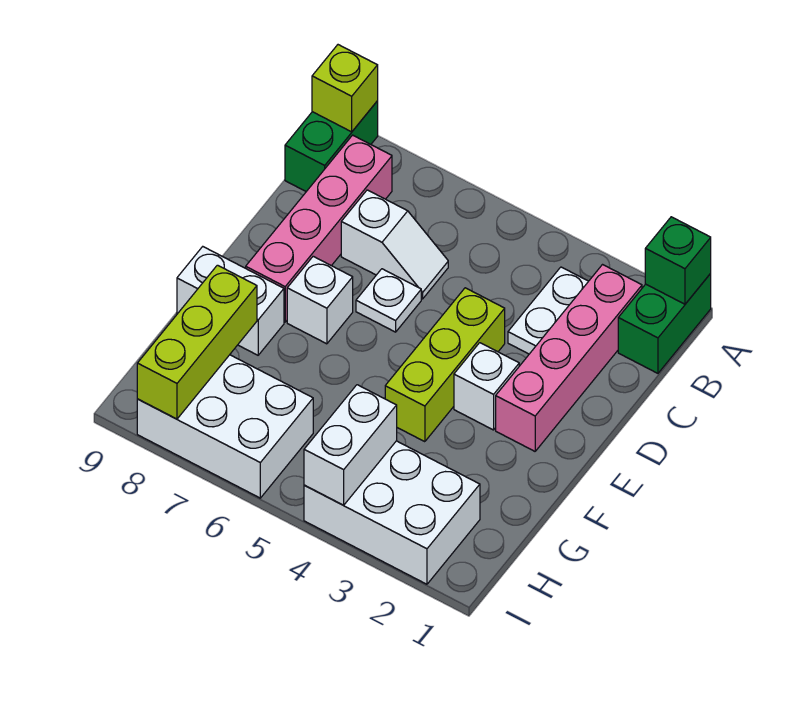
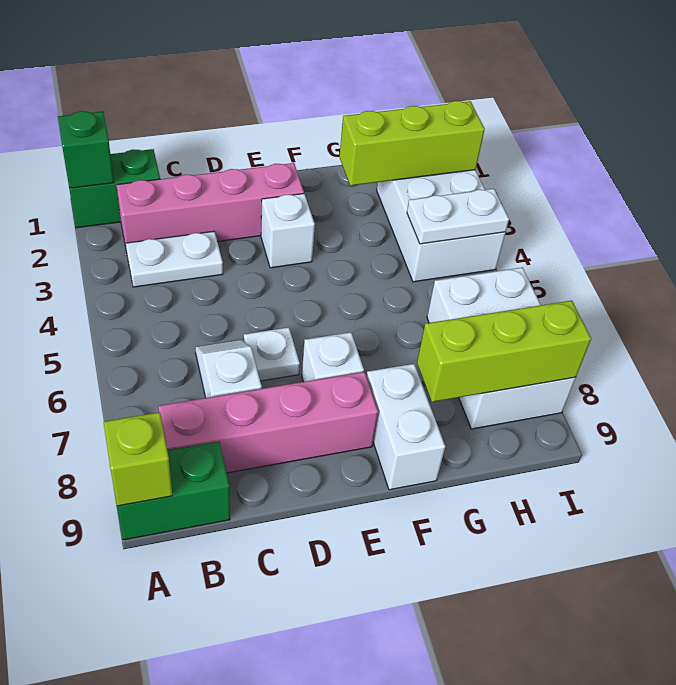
lime 1x3 brick [385,288,505,442] -> lime 1x3 brick moved to [339,101,485,186]
white 1x2 brick [304,385,397,505] -> white 1x2 plate [407,189,509,244]

